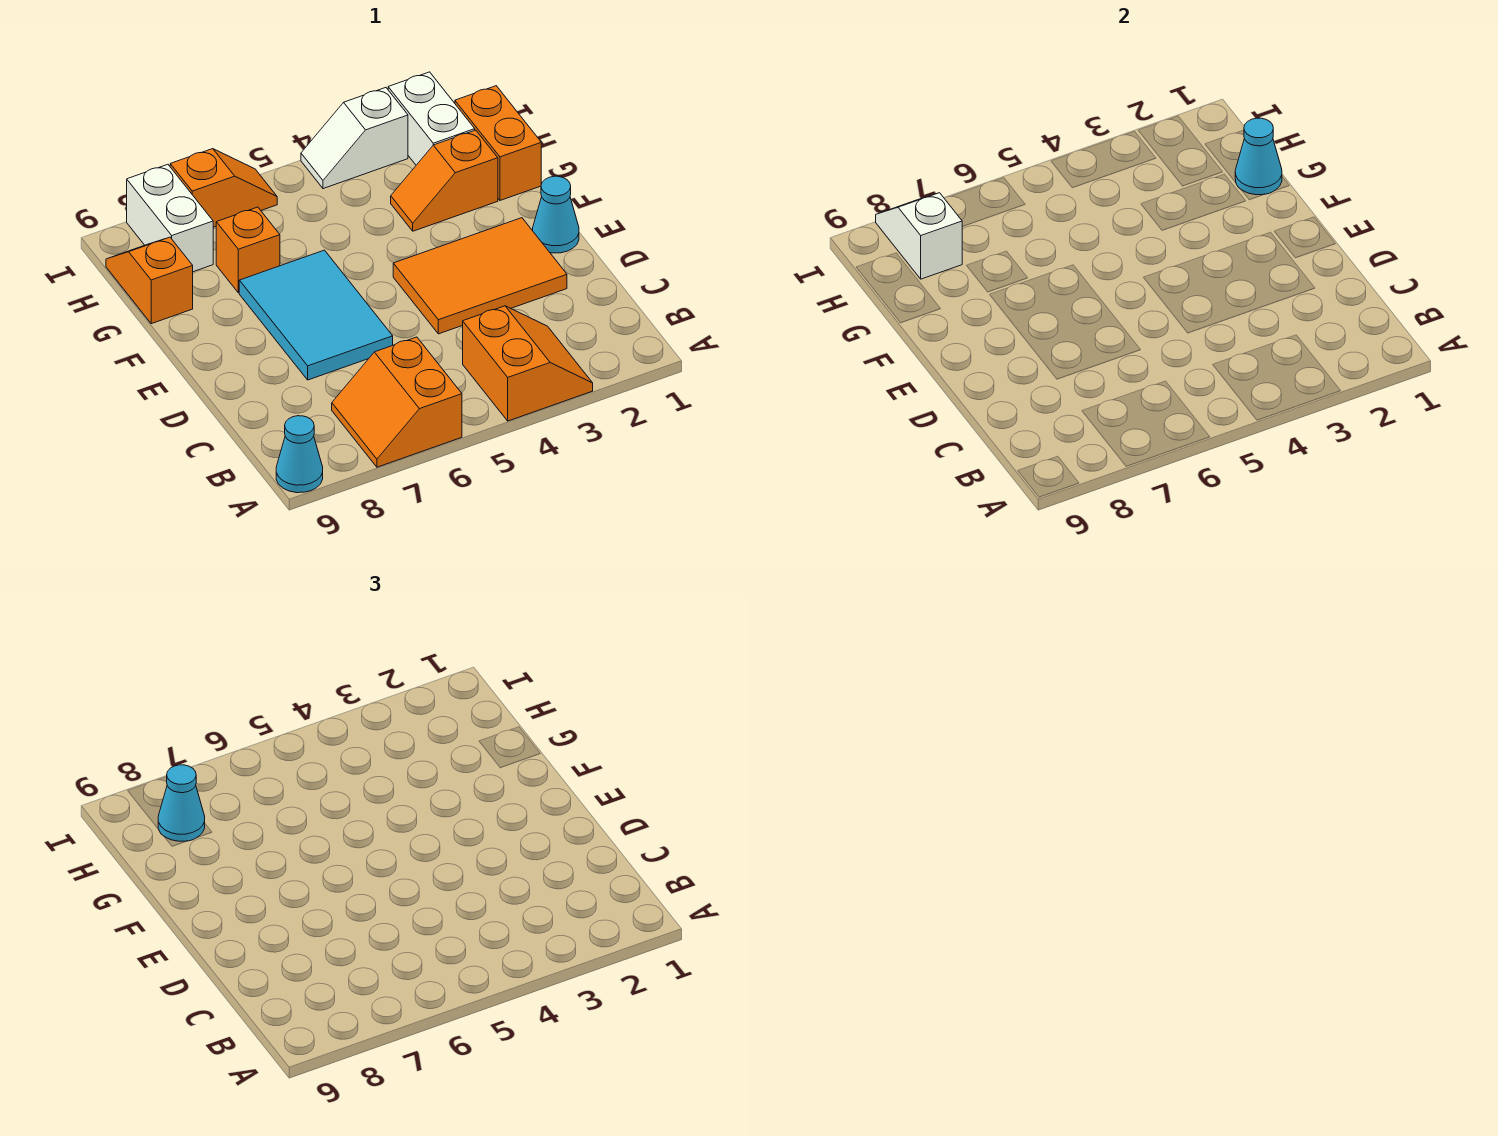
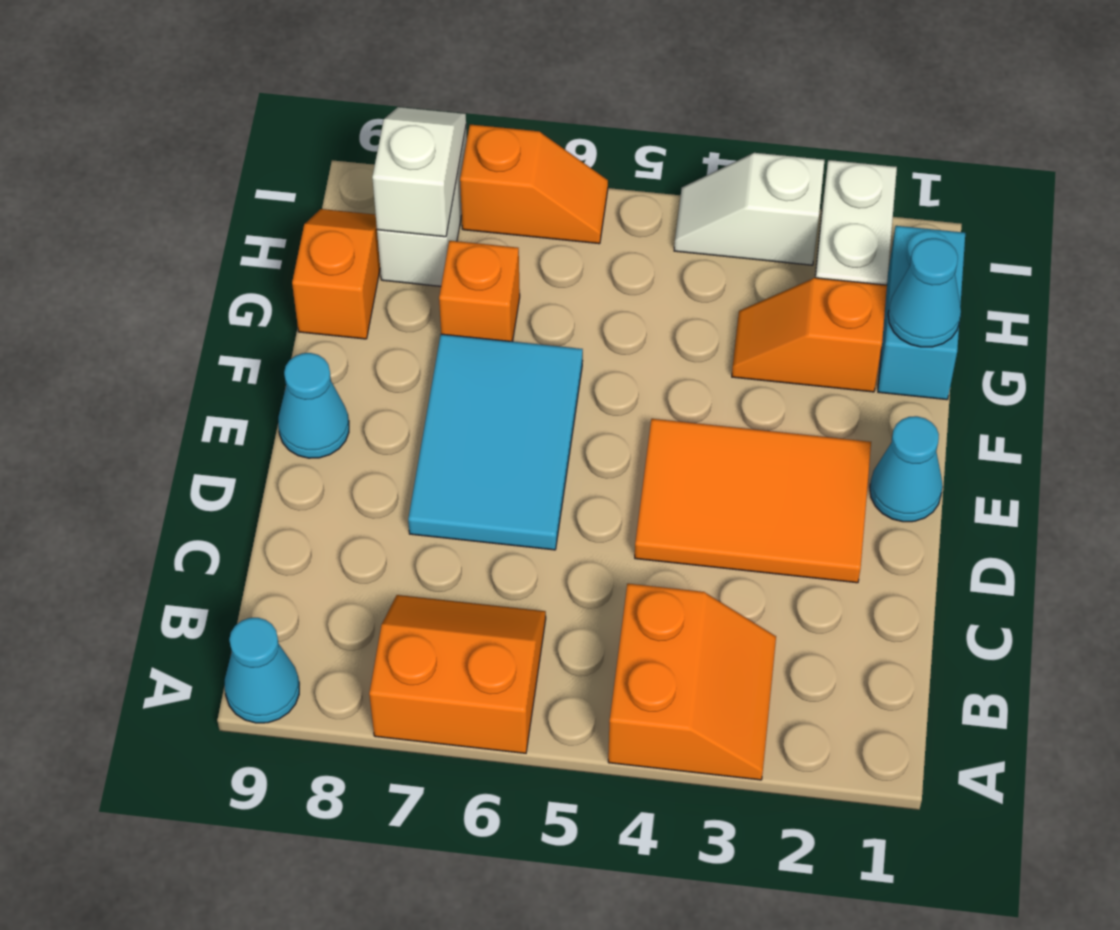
orange 2x2 slope [332,337,462,467] -> orange 2x2 slope turned to [369,595,546,753]
orange 1x2 brick [455,86,541,200] -> cyan 1x2 brick [878,226,965,400]
cyan 1x1 cone [158,765,205,841] -> cyan 1x1 cone moved to [278,353,349,458]

